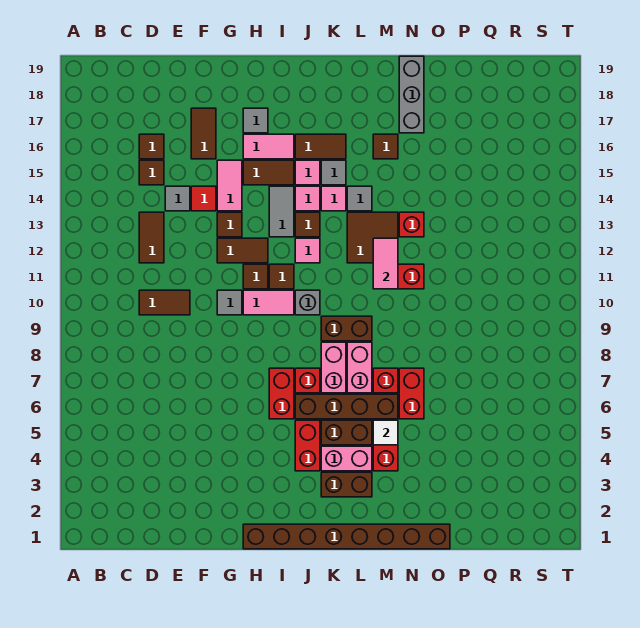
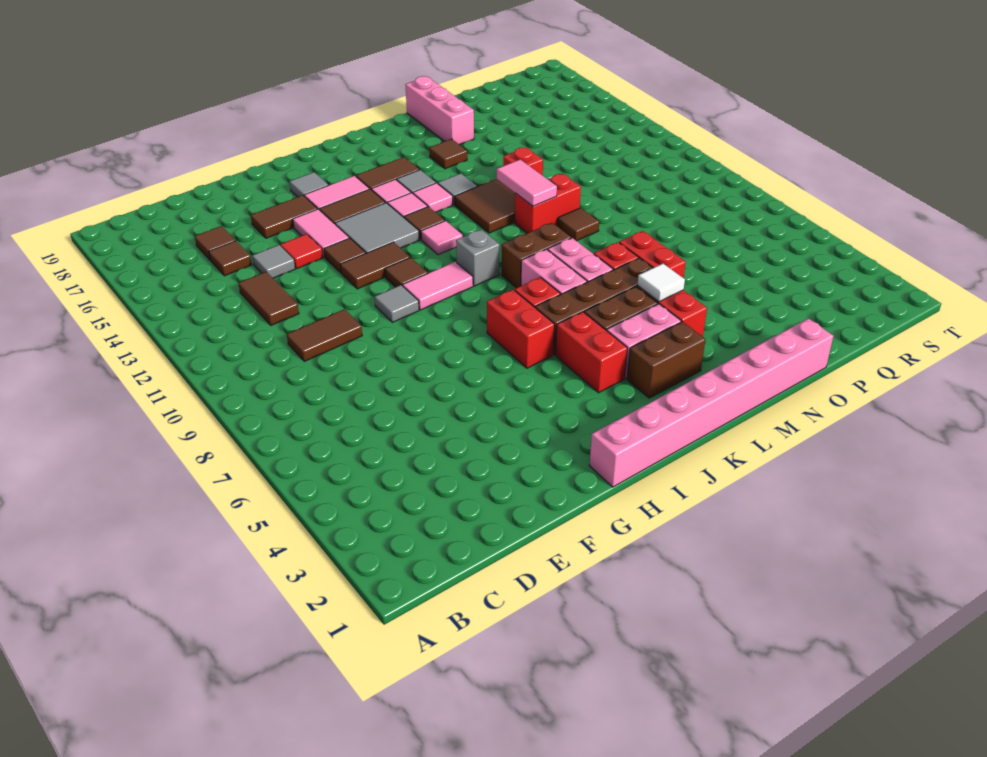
brown 1x2 tile [191,108,216,159] -> brown 1x2 tile turned to [251,195,318,238]
brown 1x8 brick [243,524,450,549] -> pink 1x8 brick [589,318,833,487]
brown 1x1 tile [269,264,294,289] -> brown 1x1 tile moved to [558,208,599,241]
grey 1x2 tile [269,186,294,237] -> grey 2x2 tile [335,203,419,253]
grey 1x3 brick [399,56,424,133] -> pink 1x3 brick [405,76,474,145]

